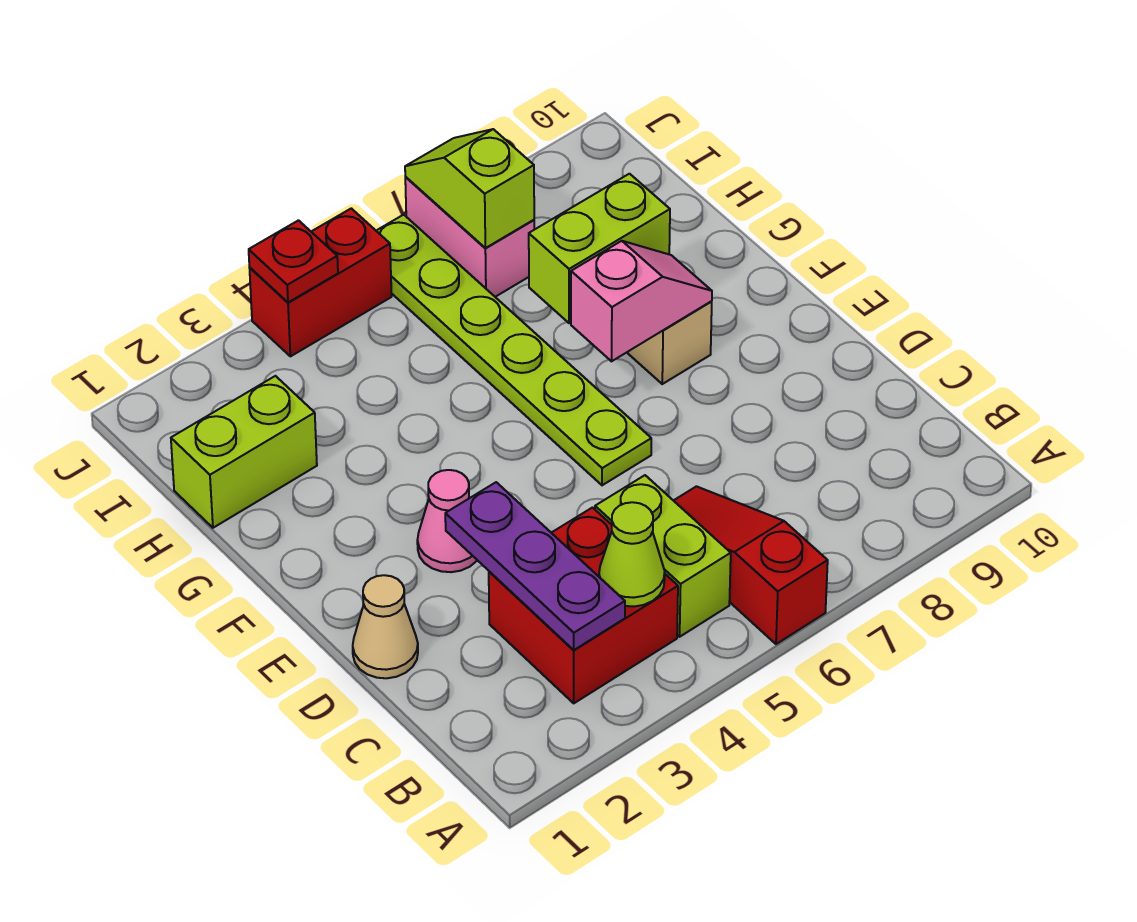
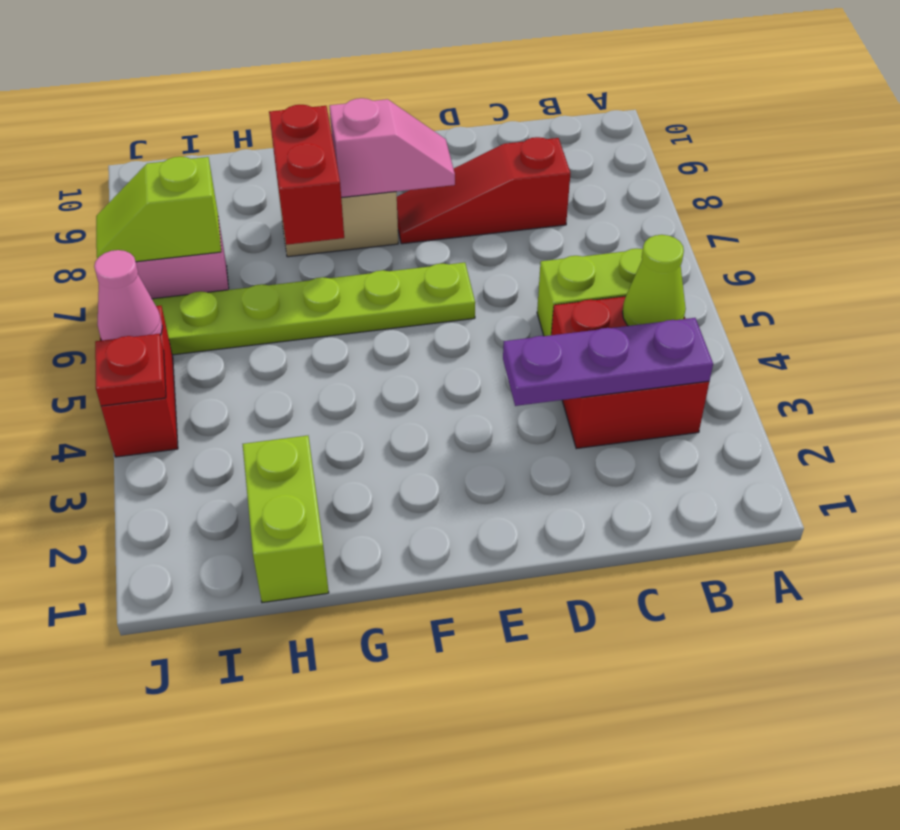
red 1x3 slope [674,486,828,644] -> red 1x3 slope moved to [397,137,570,244]
tan 1x1 cone [353,575,418,678] -> none
pink 1x1 cone [417,470,477,572] -> pink 1x1 cone moved to [94,250,162,341]
pink 1x2 slope [571,241,712,361] -> pink 1x2 slope turned to [330,98,455,198]
lime 1x2 brick [529,174,670,323] -> red 1x2 brick [269,105,344,245]

